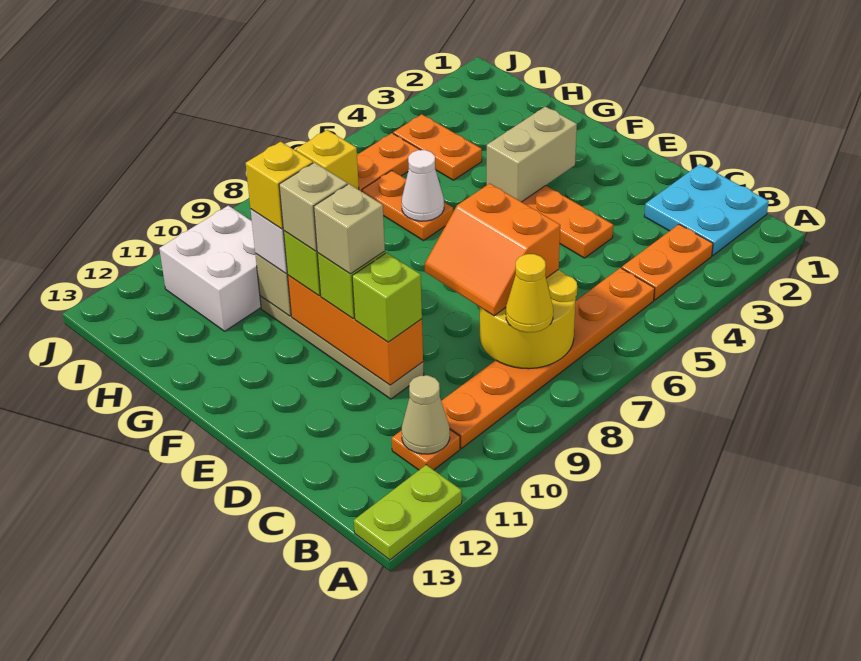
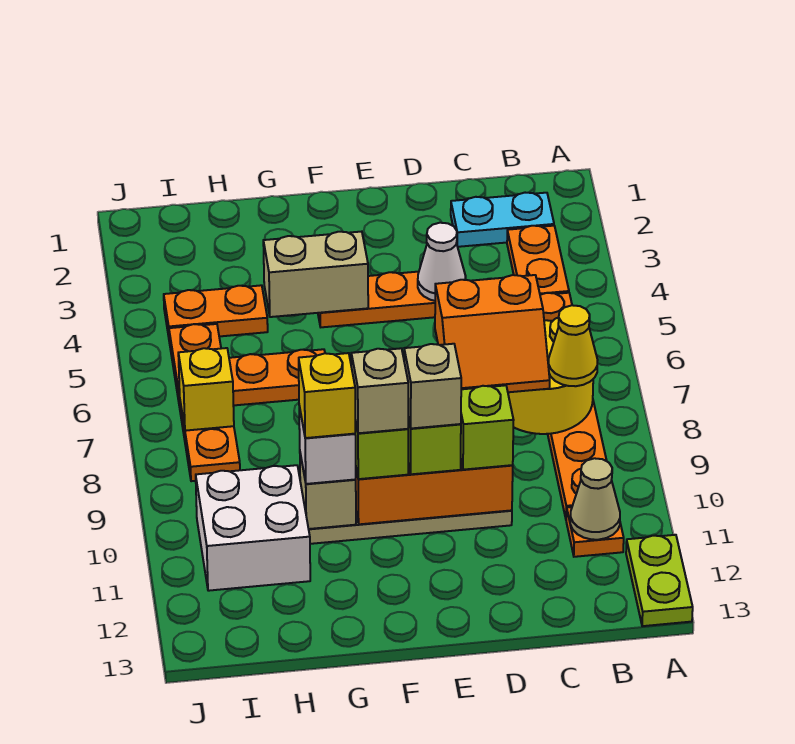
cyan 2x2 plate [644,164,769,255] -> cyan 1x2 plate [451,193,554,247]
tan 1x2 brick [487,106,577,202] -> tan 1x2 brick turned to [263,232,368,317]
white 1x1 cone [402,150,444,221] -> white 1x1 cone moved to [418,223,466,301]

